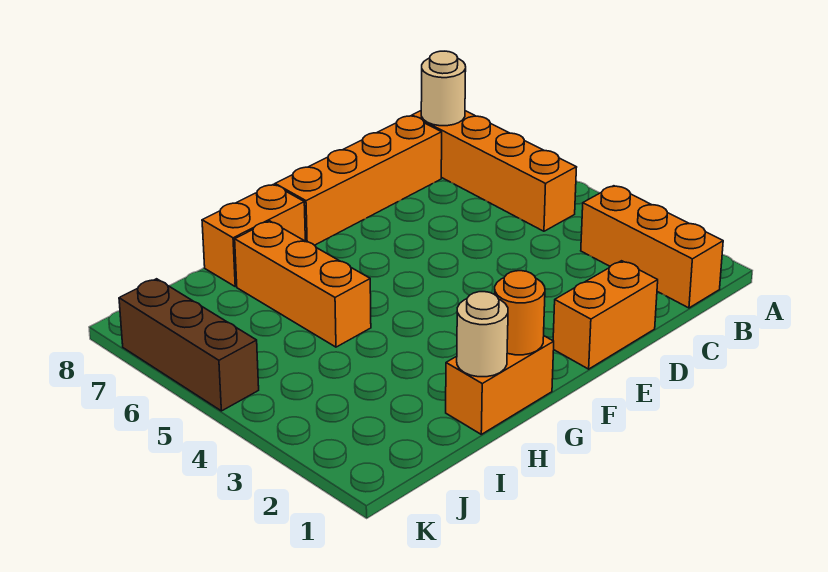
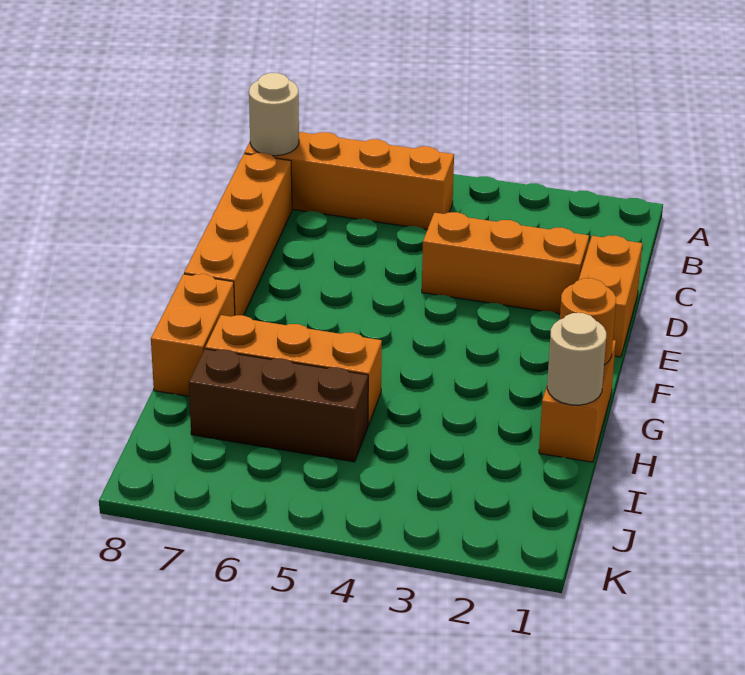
orange 1x3 brick [581,186,723,308] -> orange 1x3 brick moved to [422,212,589,314]
brown 1x3 brick [119,279,259,411] -> brown 1x3 brick moved to [189,349,368,462]

